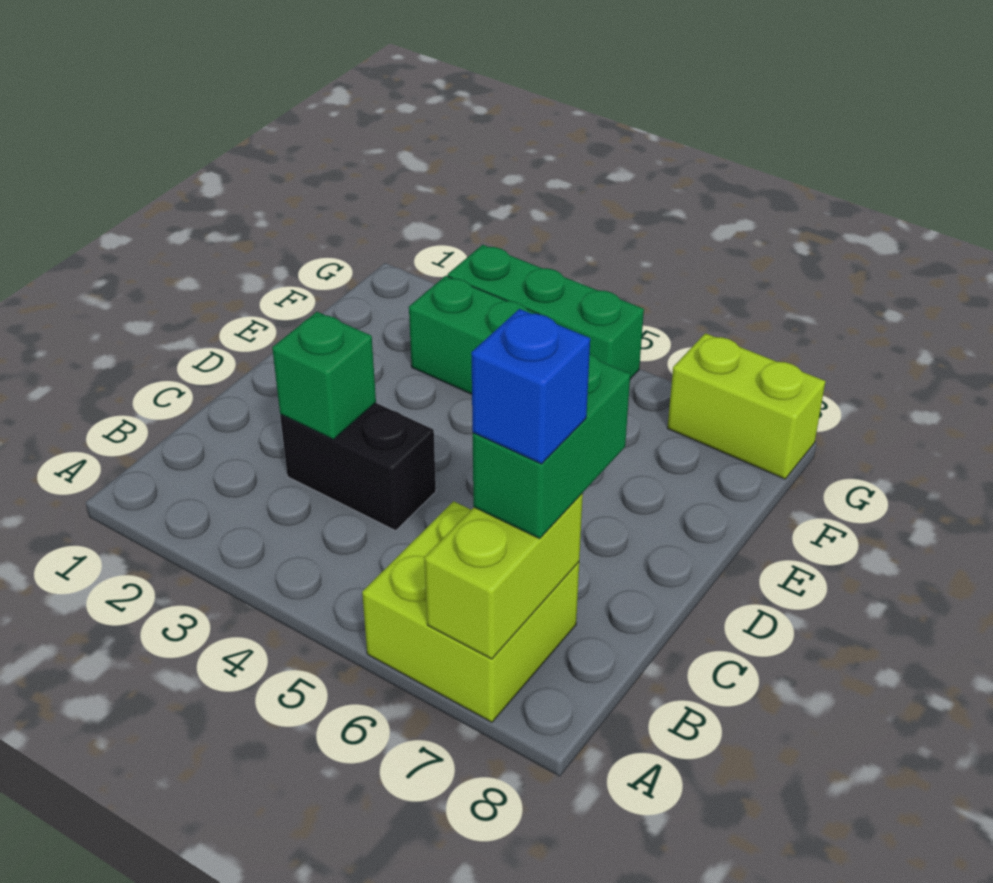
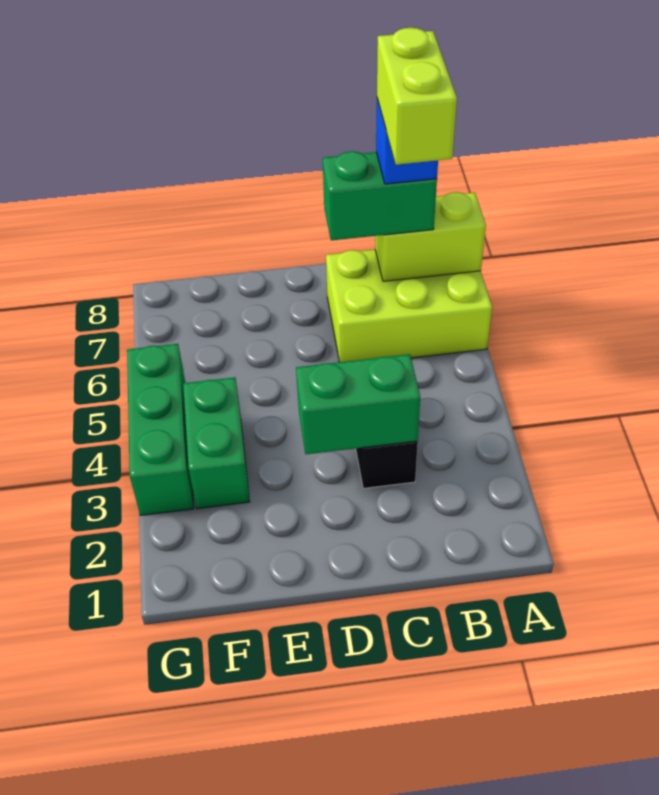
lime 2x2 brick [362,501,579,722] -> lime 2x3 brick [326,250,492,362]
green 1x1 brick [272,312,376,439] -> green 1x2 brick [296,354,420,454]
lime 1x2 brick [667,333,825,479] -> lime 1x2 brick moved to [377,28,457,165]

